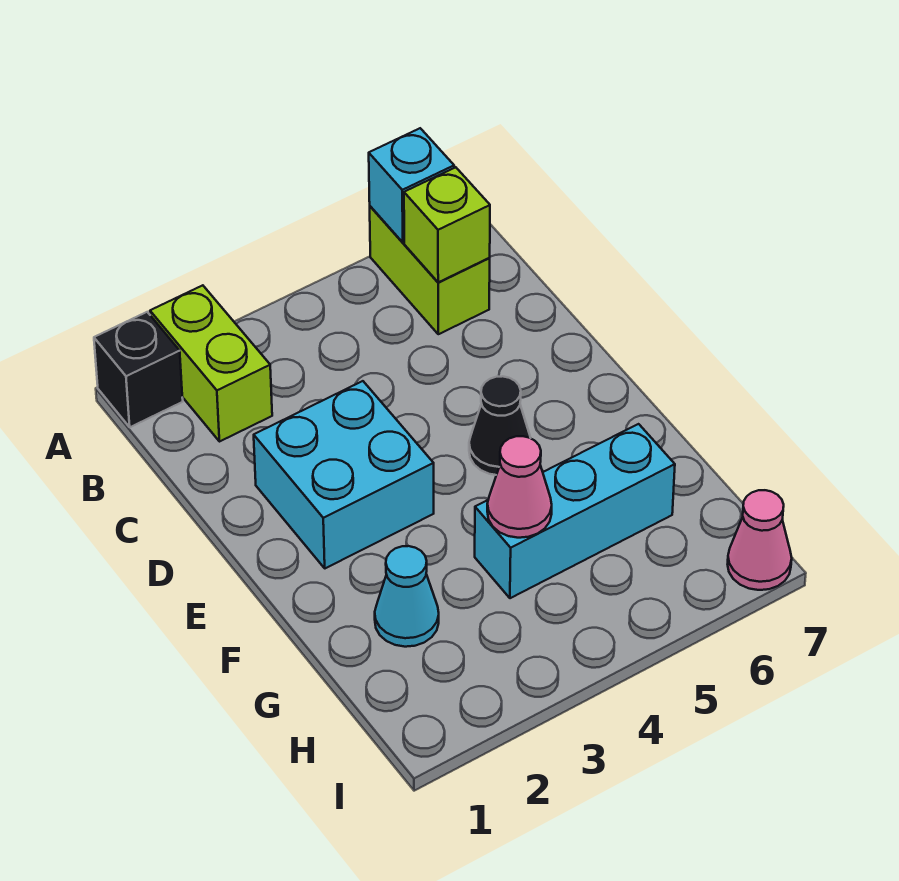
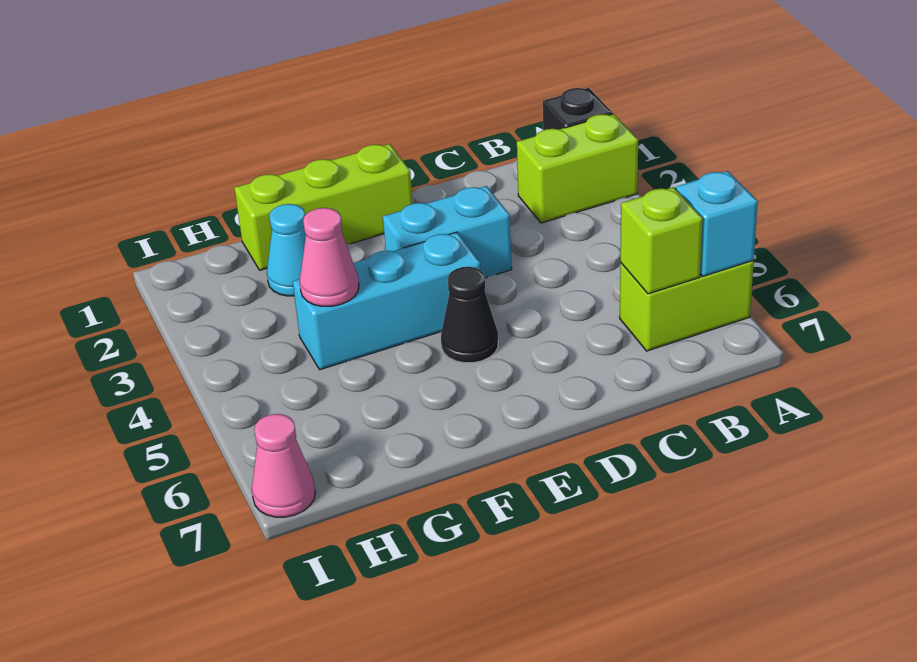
cyan 2x2 brick [254,381,434,568] -> cyan 1x2 brick [383,186,512,278]
none -> lime 1x3 brick [234,144,413,270]
cyan 1x3 brick [475,424,675,598] -> cyan 1x3 brick turned to [293,232,481,370]

